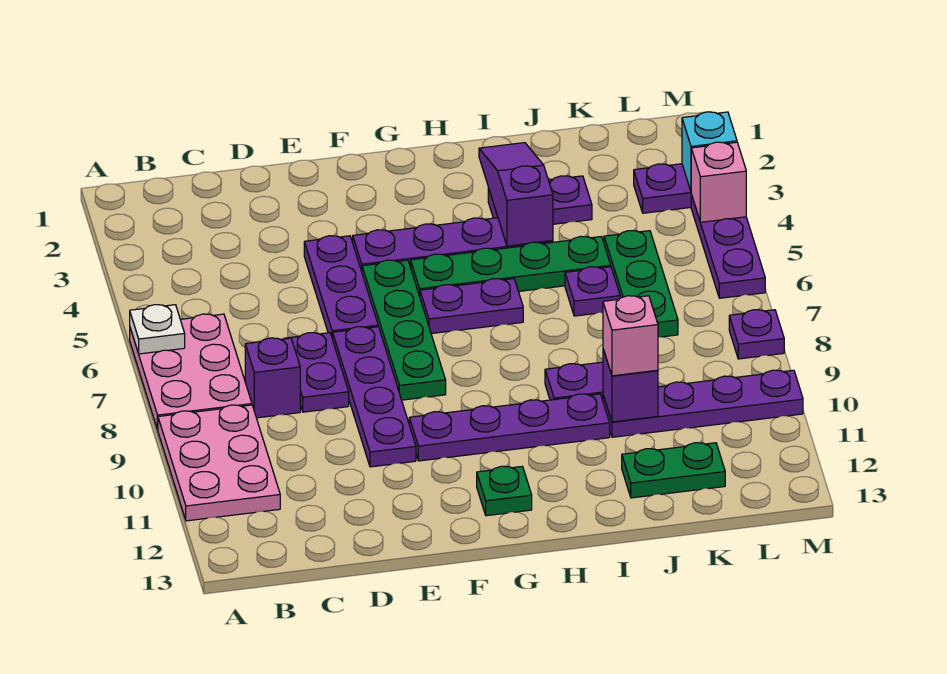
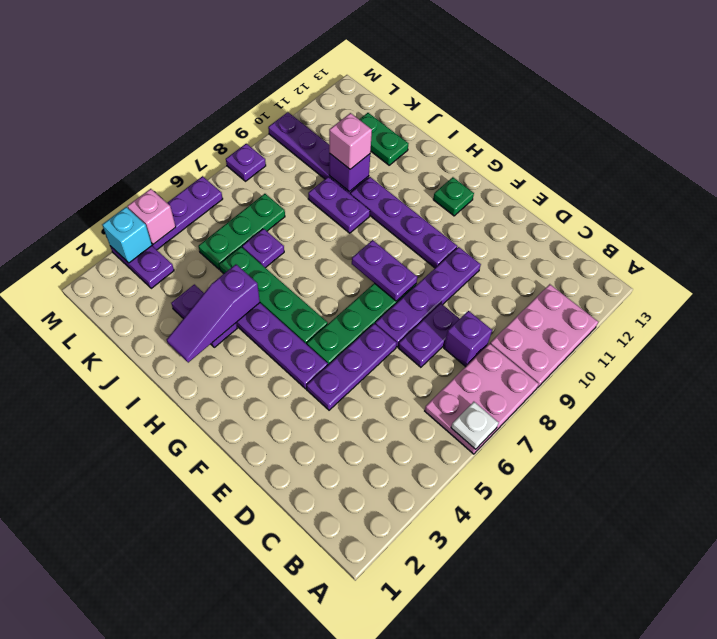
purple 1x2 plate [420,279,523,334] -> purple 1x2 plate moved to [352,240,417,301]

